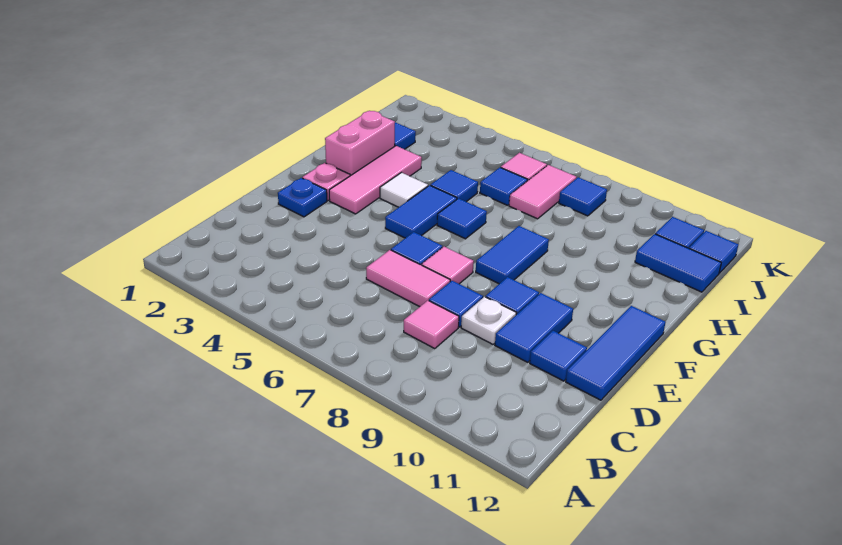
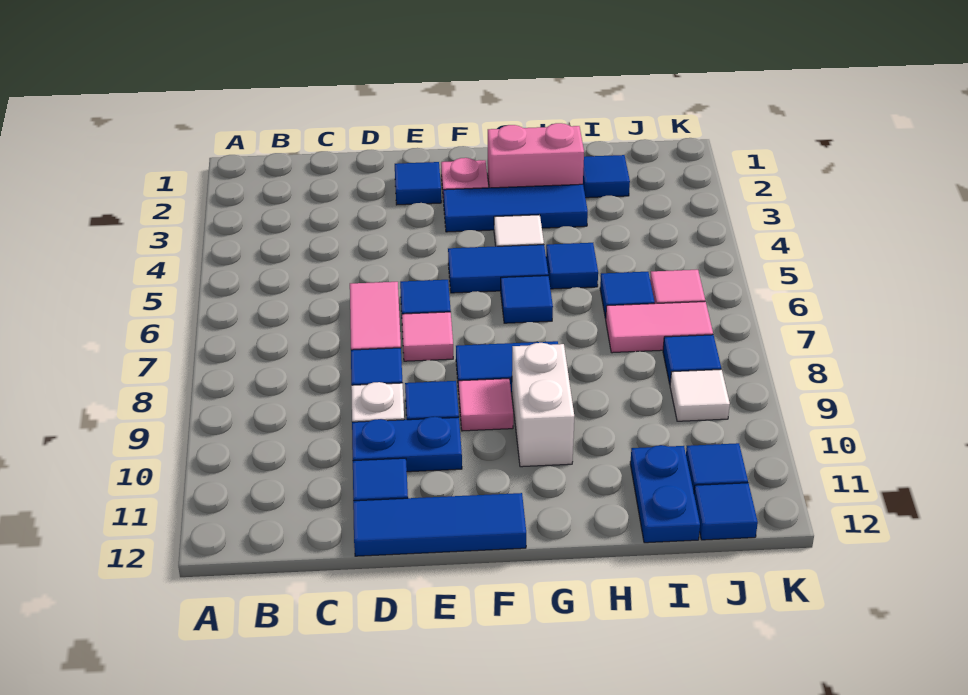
pink 1x1 tile [404,300,459,349] -> pink 1x1 tile moved to [459,379,513,431]
blue 1x2 tile [495,293,573,362] -> blue 1x2 plate [352,417,462,472]
blue 1x1 plate [278,178,327,217] -> blue 1x1 tile [395,162,441,205]
pink 1x3 tile [329,146,422,214] -> blue 1x3 tile [443,184,588,232]
none -> white 1x2 brick [512,343,574,467]
blue 1x2 tile [635,234,721,292] -> blue 1x2 plate [630,445,700,543]
none -> white 1x1 tile [670,369,730,421]

